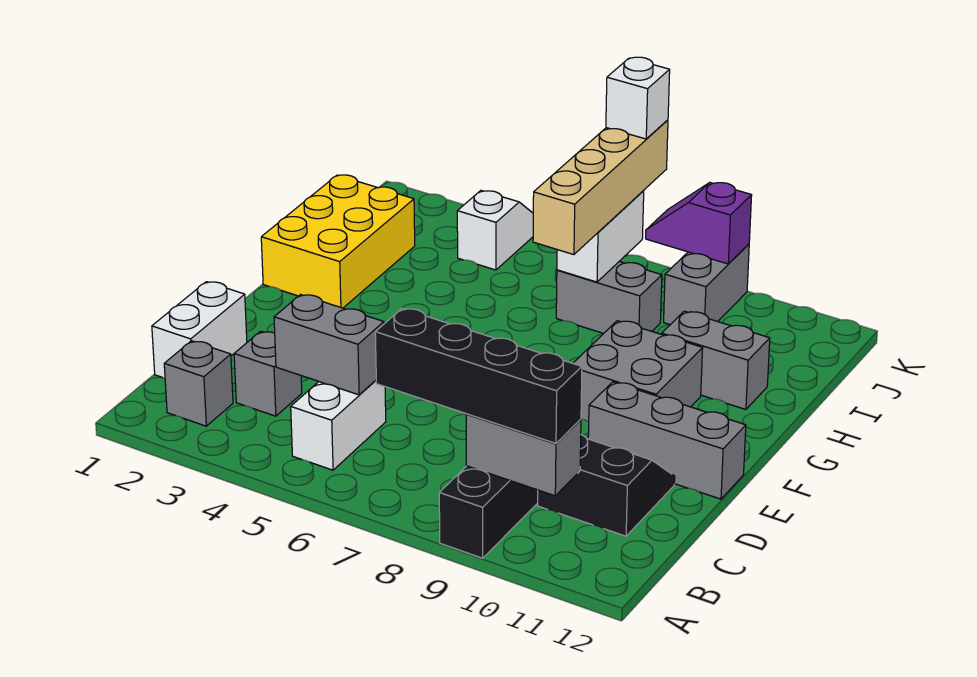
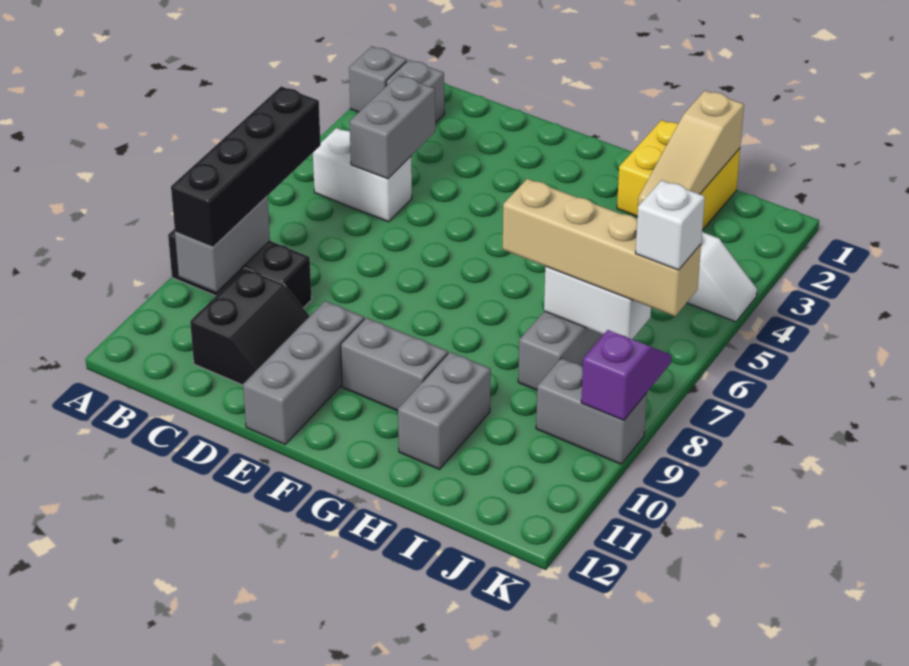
white 1x2 brick [152,282,247,378] -> none
grey 1x1 brick [234,331,302,416] -> grey 1x1 brick moved to [349,46,407,112]
grey 2x2 brick [573,321,703,422] -> grey 1x2 brick [341,318,448,411]
yellow 2x3 brick [261,175,415,308] -> yellow 2x2 brick [617,120,740,230]
none -> tan 1x3 slope [638,91,744,206]

